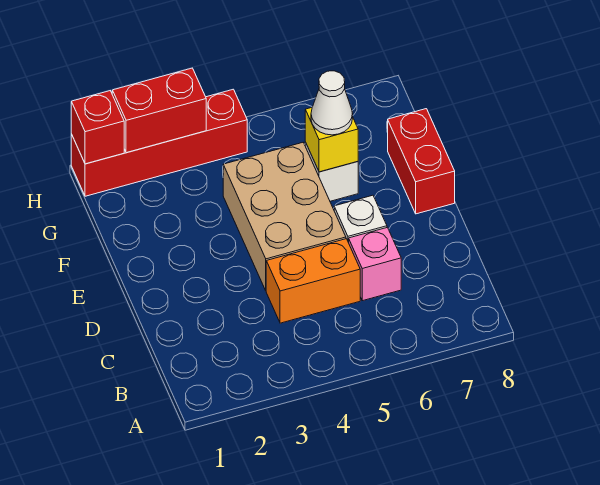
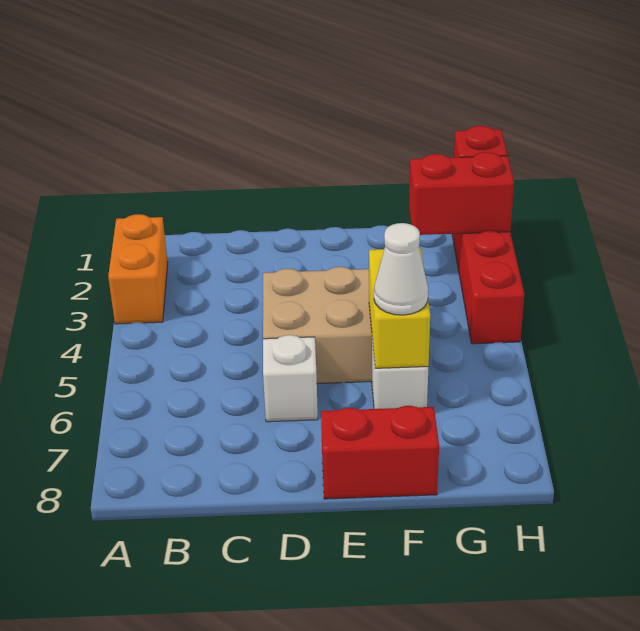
orange 1x2 brick [266,239,360,323] -> orange 1x2 brick moved to [108,214,168,324]
pink 1x1 brick [349,227,401,301] -> none
yellow 1x1 brick [305,108,358,172] -> yellow 1x2 brick [369,248,430,368]
red 1x2 brick [112,68,206,153] -> red 1x2 brick turned to [409,152,514,235]

